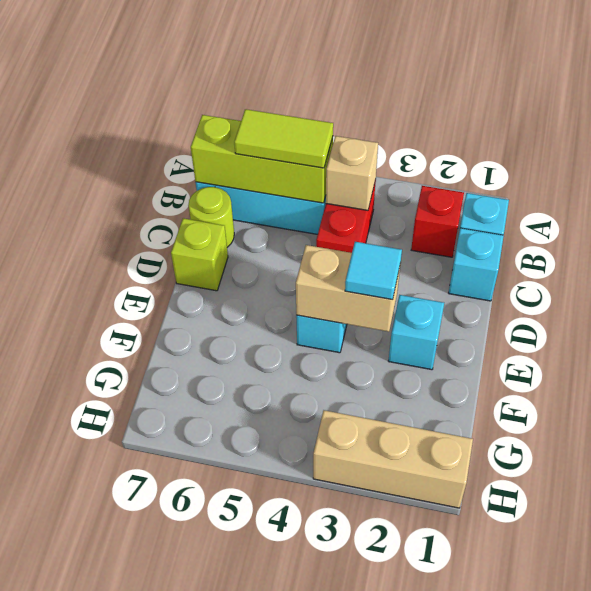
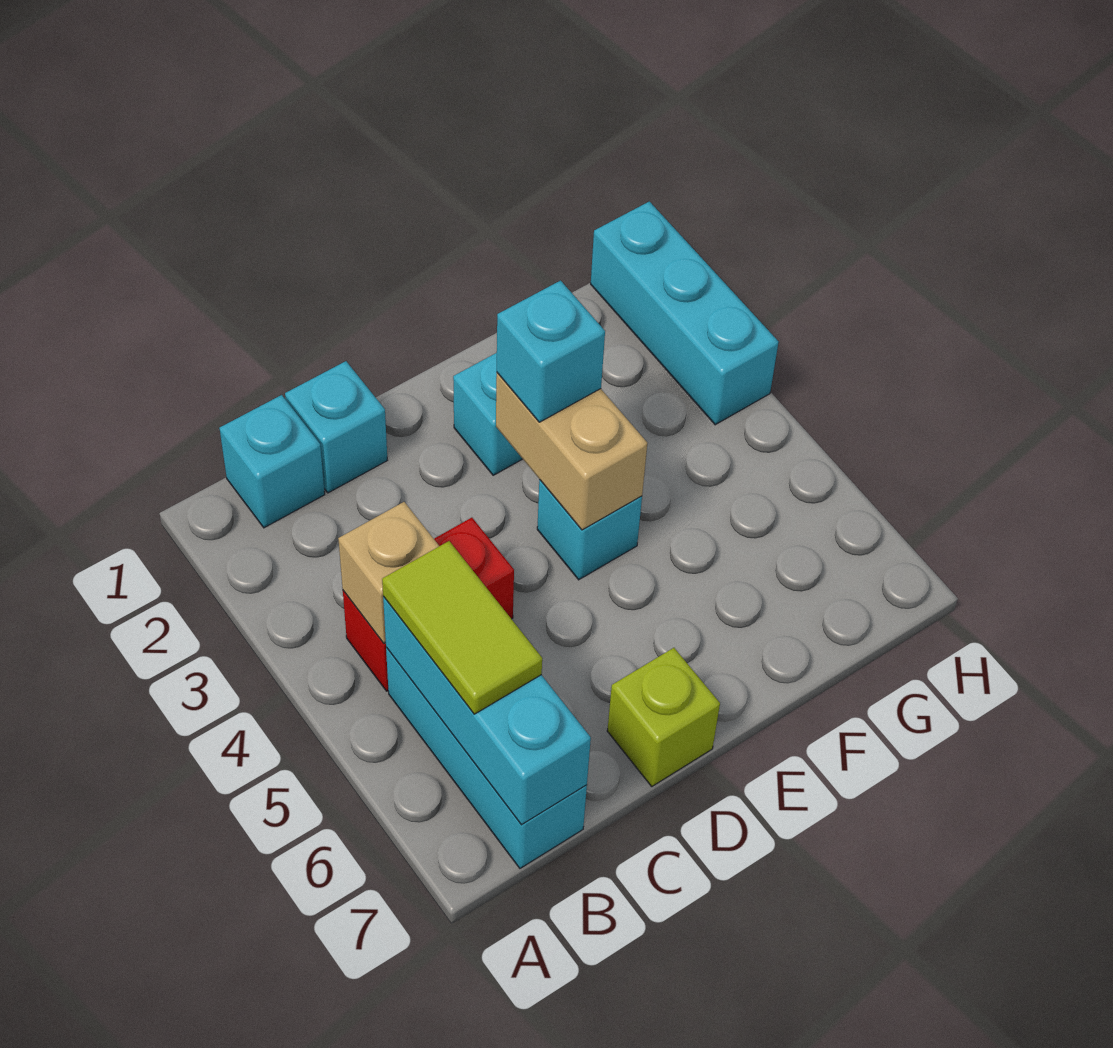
red 1x1 brick [411,186,464,257] -> none
lime 1x3 brick [191,115,333,203] -> cyan 1x3 brick [383,597,591,825]
lime 1x1 round brick [188,187,234,247] -> none
cyan 1x1 tile [345,242,402,300] -> cyan 1x1 brick [497,281,605,422]
tan 1x3 brick [313,410,473,508] -> cyan 1x3 brick [591,201,779,425]

